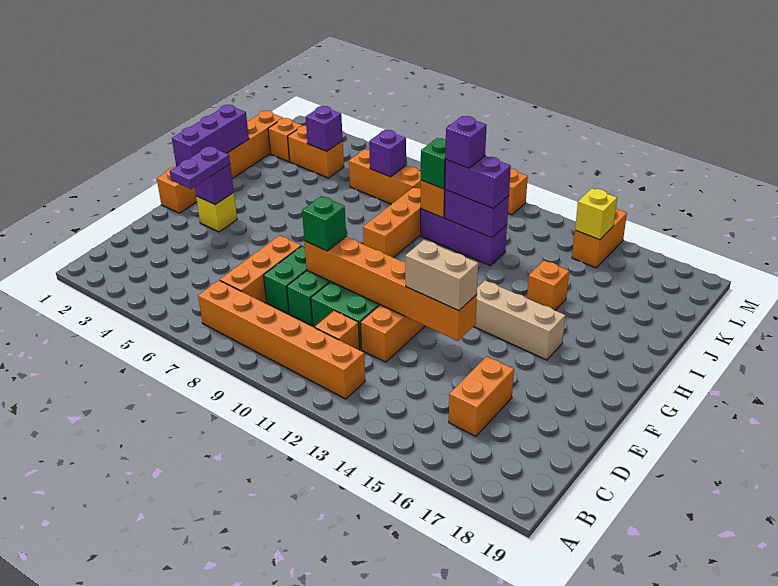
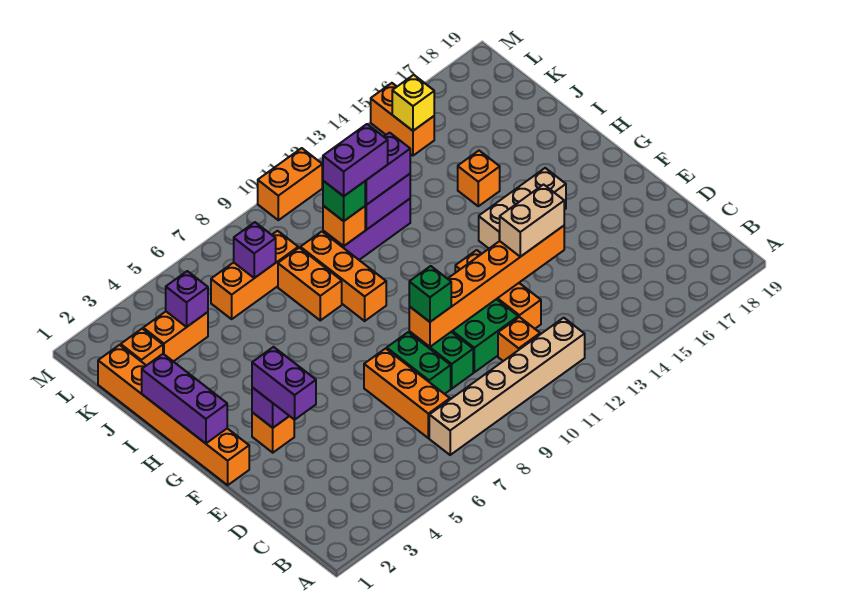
orange 1x6 brick [198,280,365,399] -> tan 1x6 brick [429,318,585,455]
orange 1x2 brick [449,356,514,436] -> orange 1x2 brick moved to [278,248,342,320]
purple 1x2 plate [170,146,230,189] -> purple 1x2 brick [252,347,316,420]
yellow 1x1 brick [196,193,237,232] -> orange 1x1 brick [252,412,294,453]
purple 1x1 brick [445,116,487,168] -> purple 1x2 brick [323,124,388,196]

